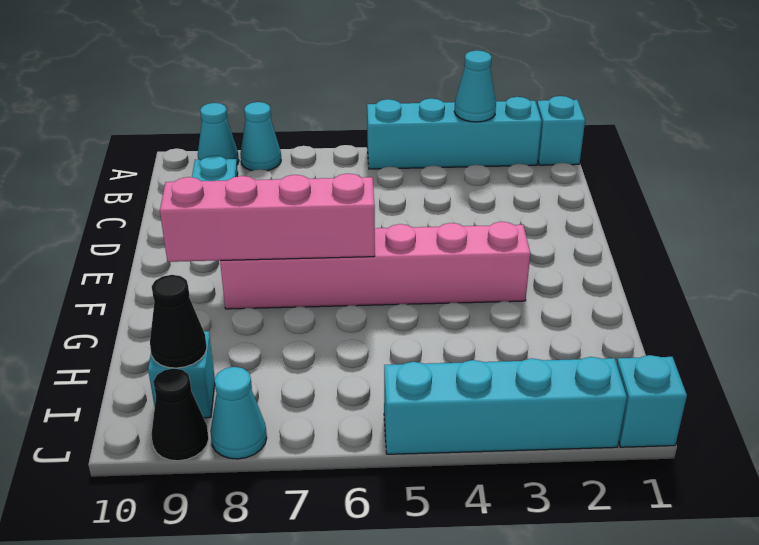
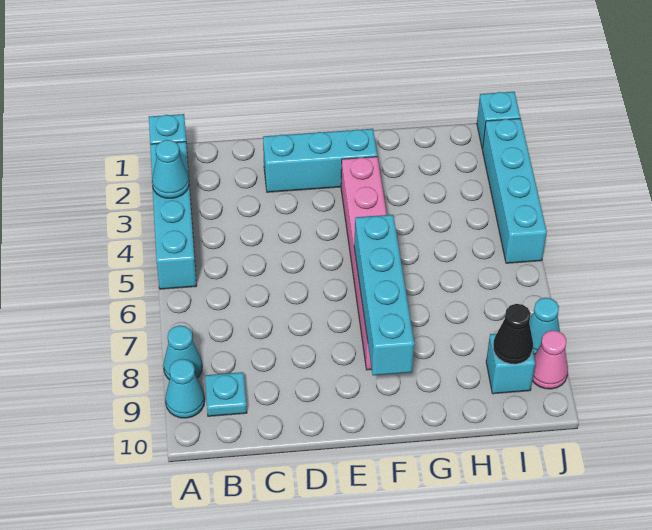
none -> cyan 1x3 brick [263,129,377,192]
pink 1x4 brick [160,174,375,262] -> cyan 1x4 brick [354,215,414,375]
black 1x1 cone [152,368,209,461] -> pink 1x1 cone [532,330,568,389]

